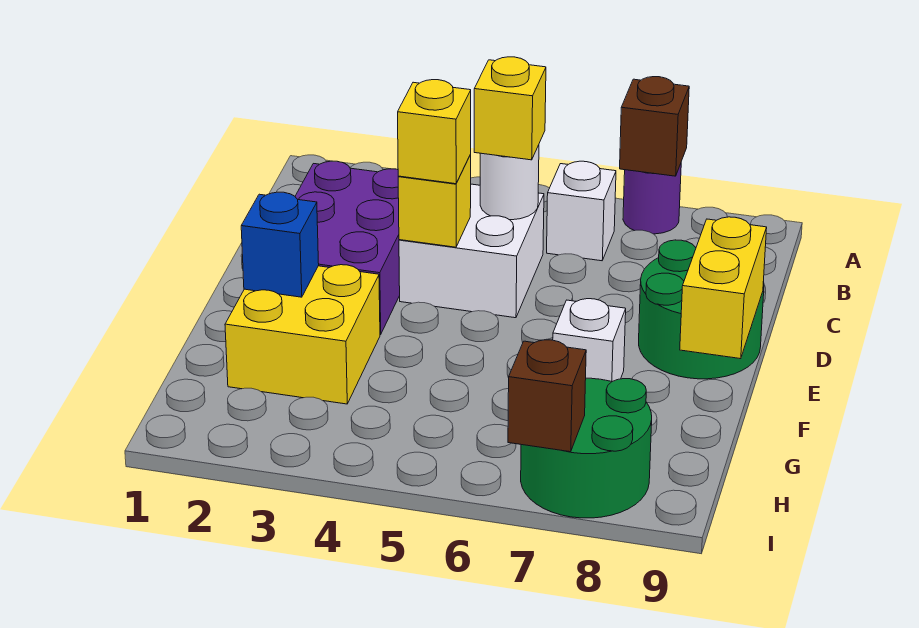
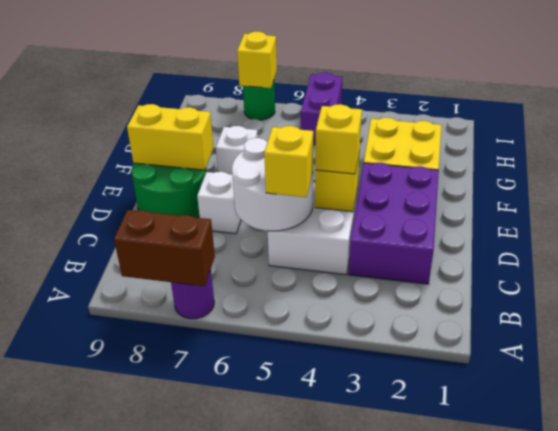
brown 1x1 brick [620,77,689,176] -> brown 1x2 brick [114,210,215,286]
white 1x1 brick [547,161,616,261] -> white 1x1 brick moved to [197,172,241,234]
white 1x1 round brick [480,145,539,220] -> white 2x2 round brick [232,138,314,231]
yellow 1x2 brick [680,217,767,359] -> yellow 1x2 brick turned to [127,104,214,170]
blue 1x1 brick [241,192,319,297] -> none
none -> purple 1x2 brick [301,72,342,145]
green 2x2 round brick [521,378,652,518] -> green 1x1 round brick [243,81,275,120]
brown 1x1 brick [508,340,586,452] -> yellow 1x1 brick [237,32,277,88]

